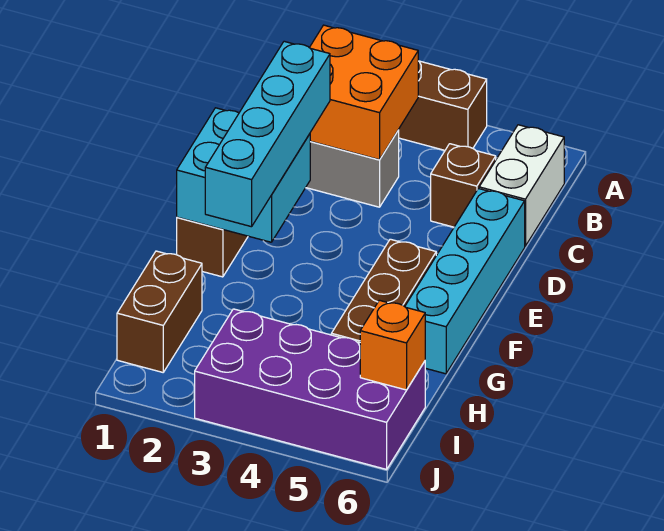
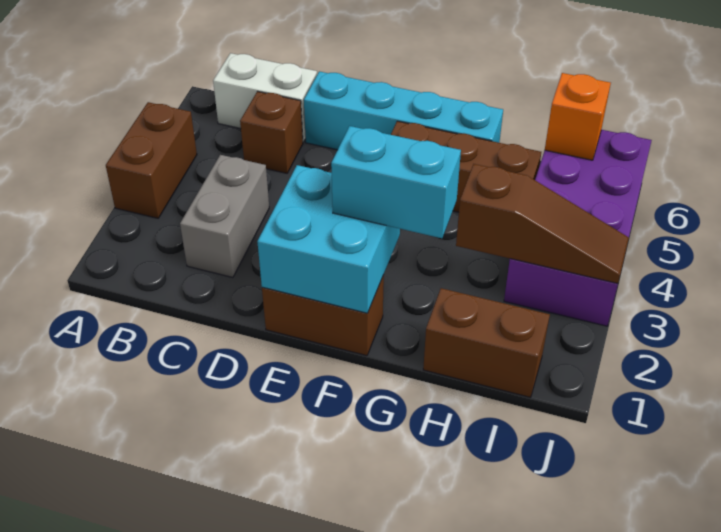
orange 2x2 brick [309,25,418,160] -> none
cyan 1x4 brick [205,41,330,227] -> cyan 1x2 brick [331,126,461,238]
none -> brown 1x3 slope [456,164,629,283]

